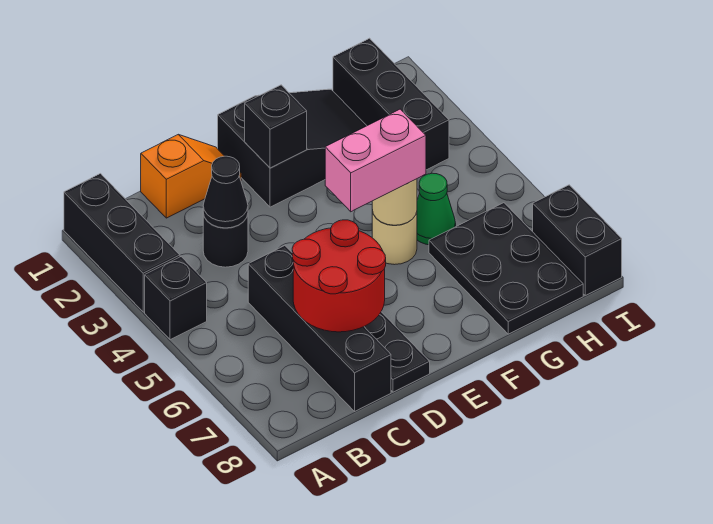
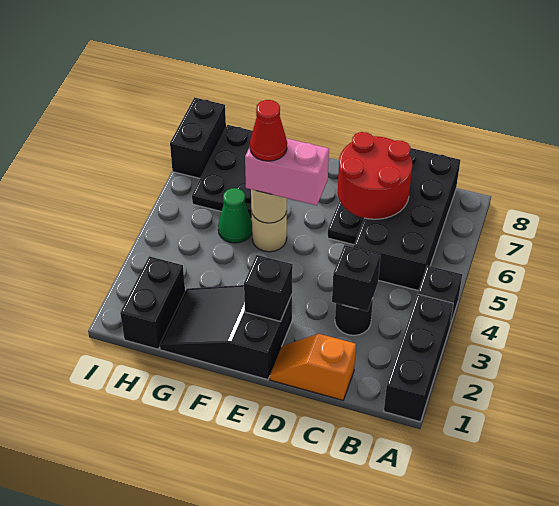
black 1x1 cone [203,156,248,228] -> black 1x1 brick [332,245,381,311]
black 1x4 brick [248,246,391,411] -> black 2x4 brick [354,148,460,290]
none -> red 1x1 cone [250,100,287,161]
black 1x3 brick [333,38,449,170] -> black 1x2 brick [120,256,185,349]

